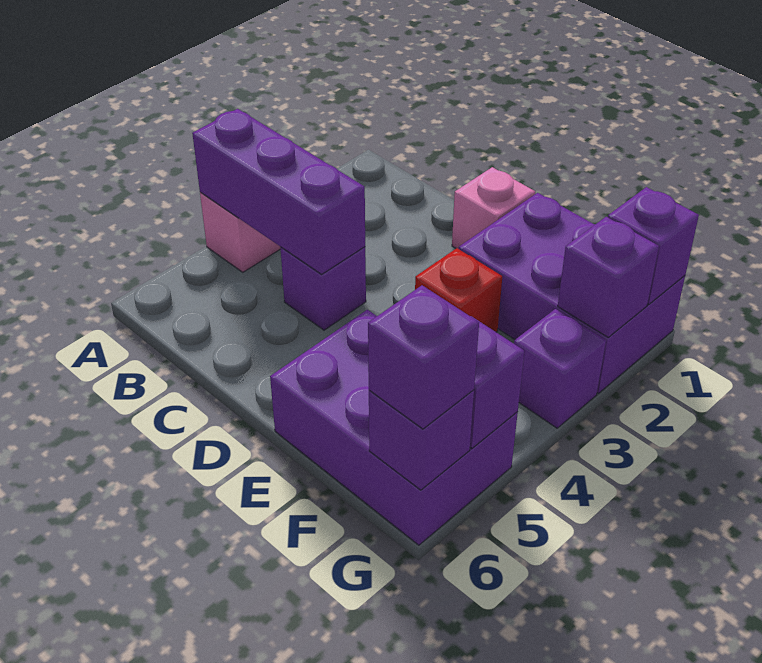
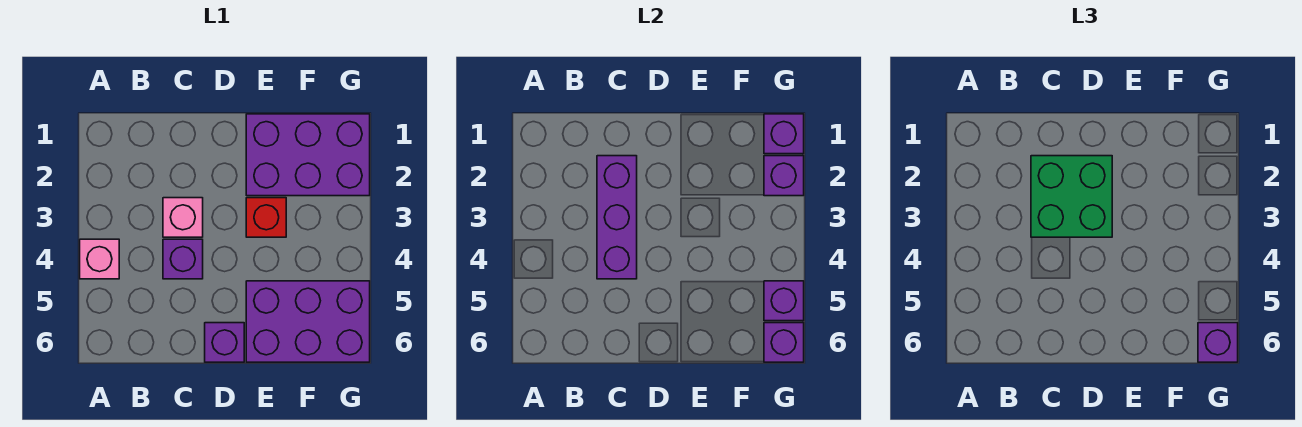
purple 1x3 brick [192,109,365,274] -> purple 1x3 brick turned to [597,156,637,279]
none -> green 2x2 brick [1031,156,1112,237]
pink 1x1 brick [452,167,535,249] -> pink 1x1 brick moved to [163,198,203,237]
purple 1x1 brick [514,309,606,428] -> purple 1x1 brick moved to [205,323,244,362]

